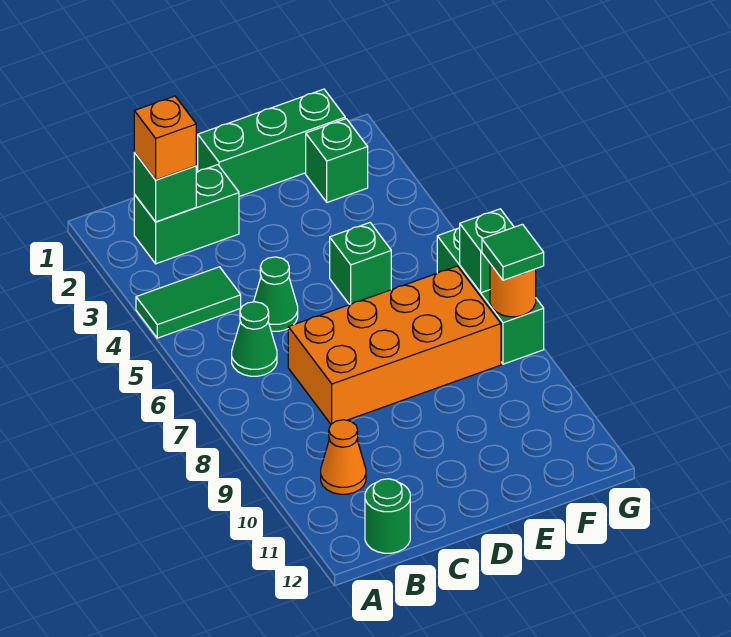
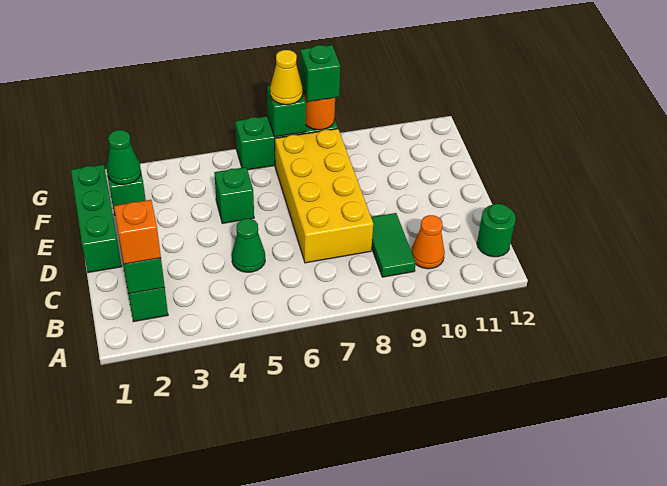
green 1x2 tile [136,267,241,338] -> green 1x2 tile moved to [371,213,416,277]
green 1x1 cone [232,302,277,376] -> green 1x1 cone moved to [107,130,141,185]
orange 2x4 brick [288,266,501,424] -> yellow 2x4 brick [275,129,373,263]
none -> yellow 1x1 cone [270,50,303,105]
green 1x1 tile [482,224,544,280] -> green 1x1 brick [300,45,340,102]

